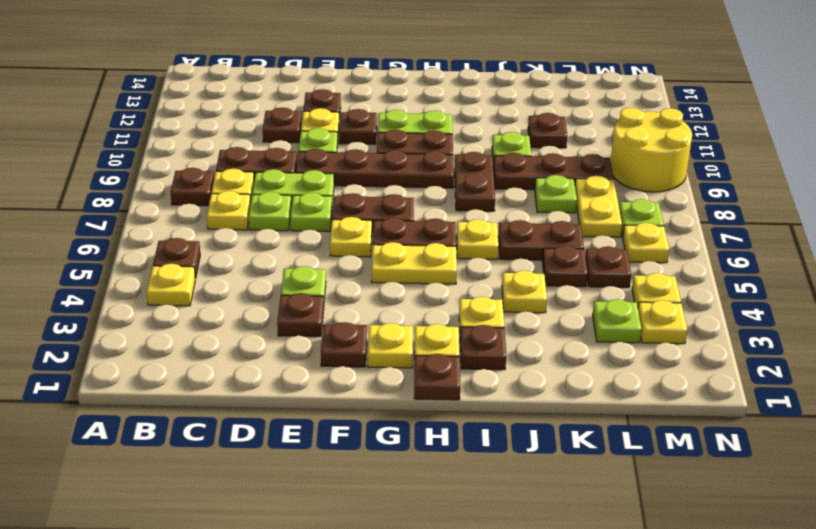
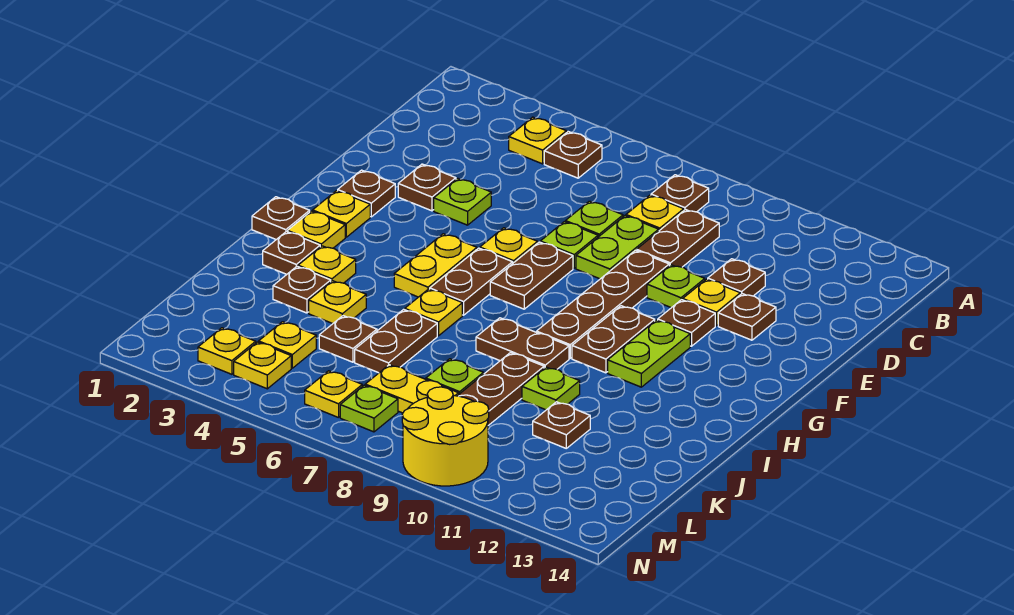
yellow 1x1 plate [207,191,251,230] -> yellow 1x1 plate moved to [259,322,316,368]
lime 1x1 plate [593,299,642,343] -> none
brown 1x1 plate [585,246,631,288] -> brown 1x1 plate moved to [273,266,331,313]

